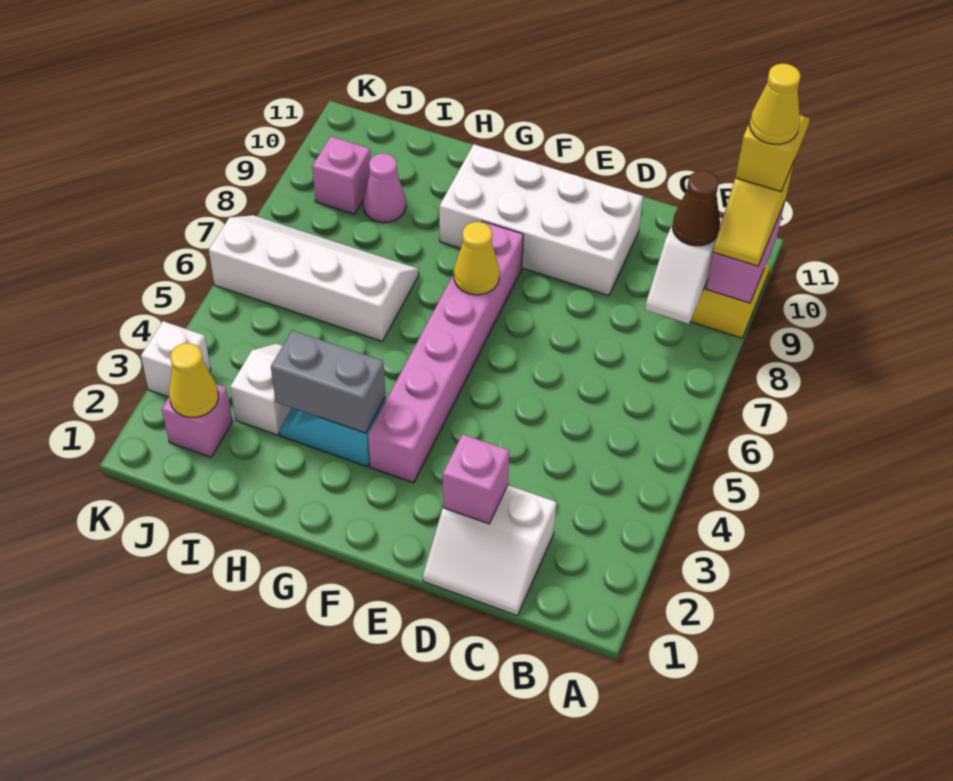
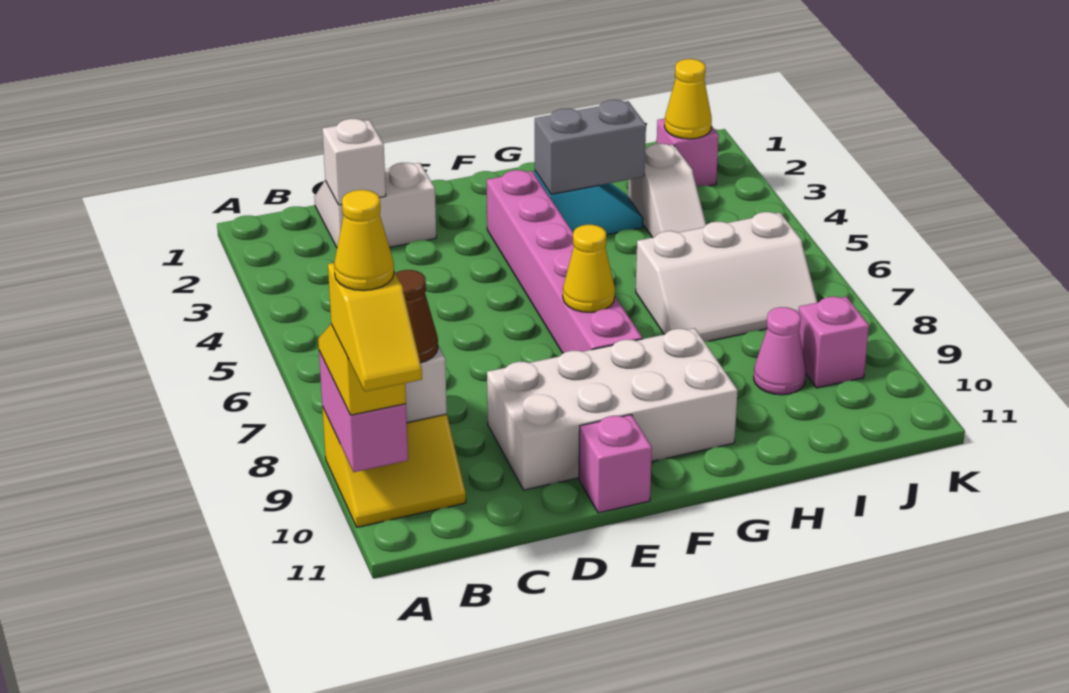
pink 1x1 brick [443,434,509,524] -> pink 1x1 brick moved to [579,415,652,513]
white 2x4 slope [209,215,419,341] -> white 2x3 slope [636,212,818,341]
white 1x1 brick [141,321,211,397] -> white 1x1 brick moved to [322,119,386,205]

